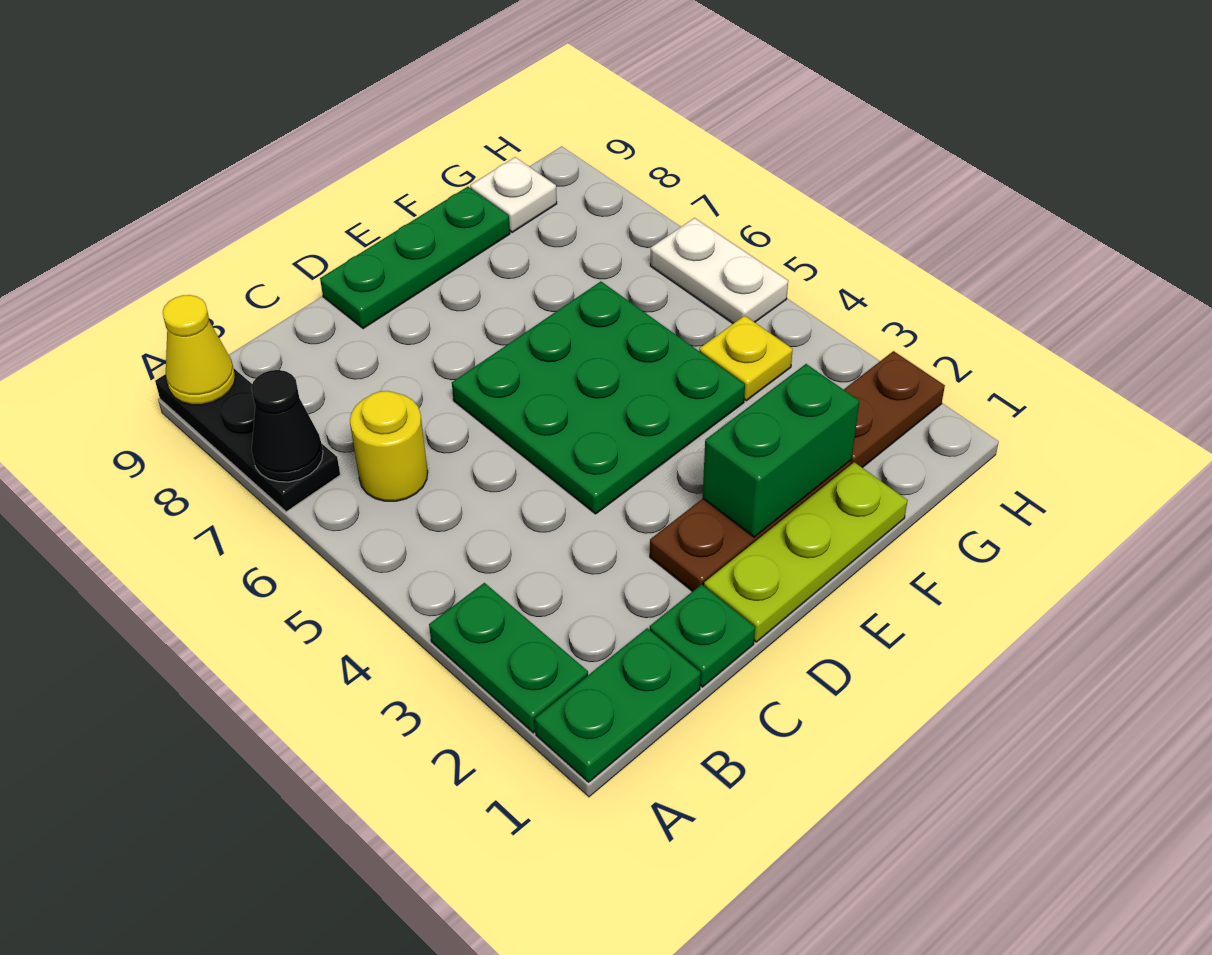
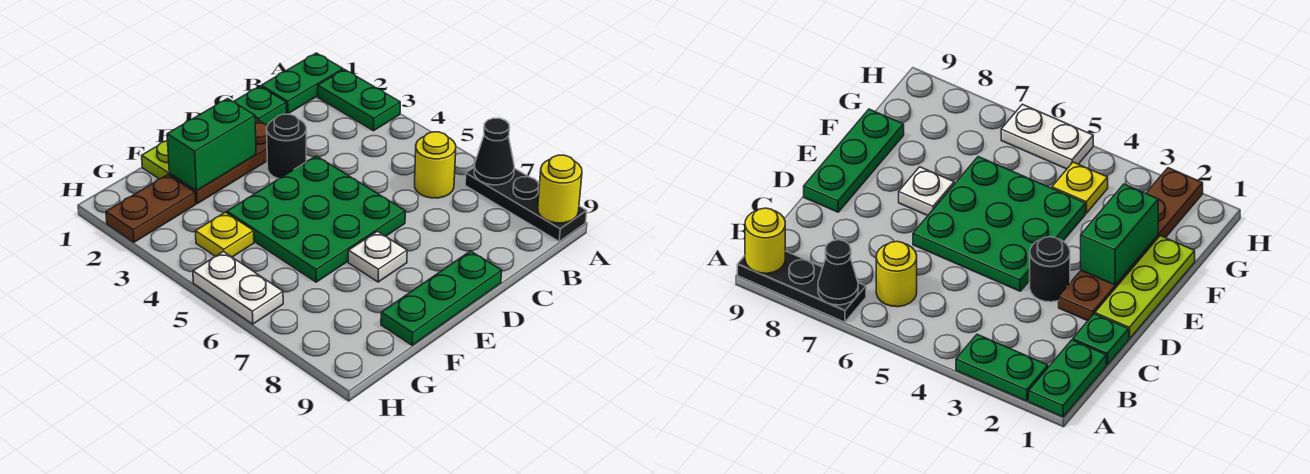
yellow 1x1 cone [163,295,235,405] -> yellow 1x1 round brick [538,155,582,223]
none -> black 1x1 round brick [267,114,306,179]
white 1x1 plate [470,157,557,232] -> white 1x1 plate moved to [348,231,407,282]

